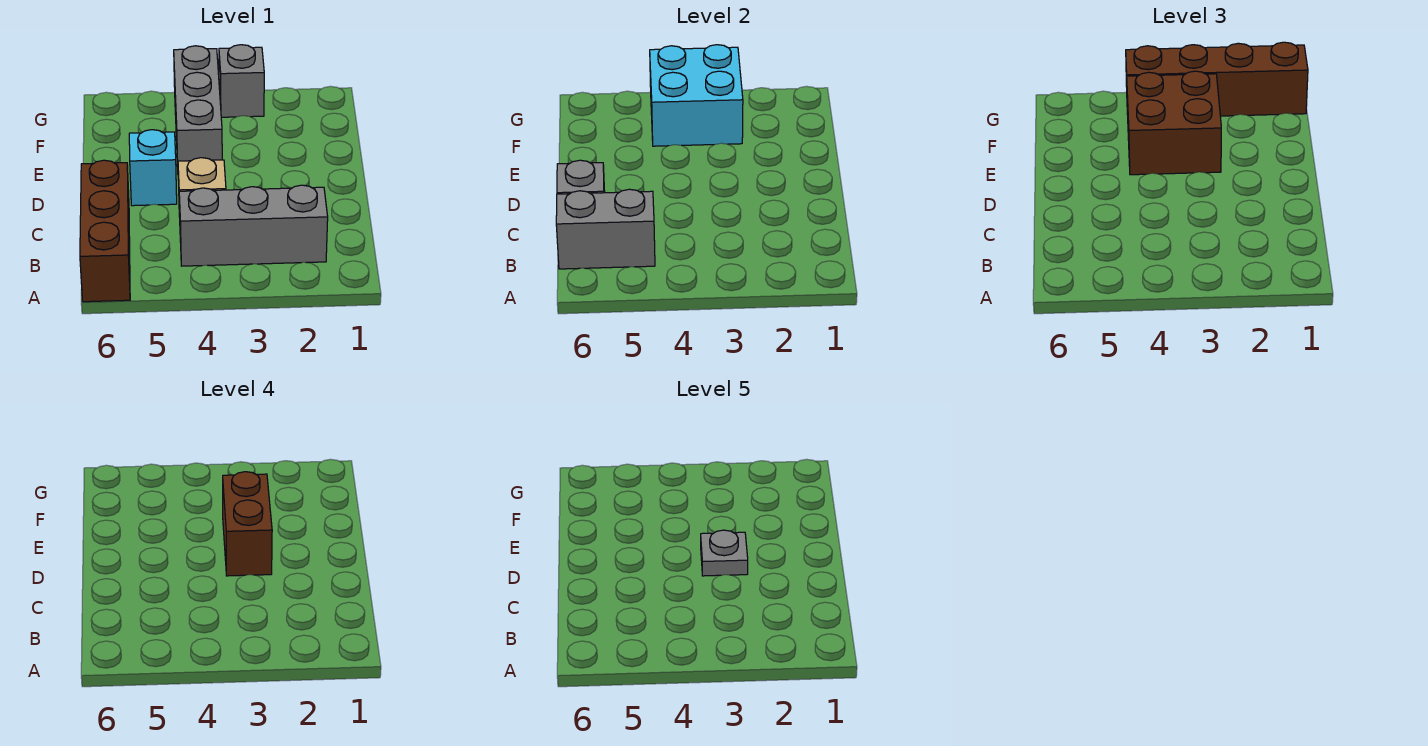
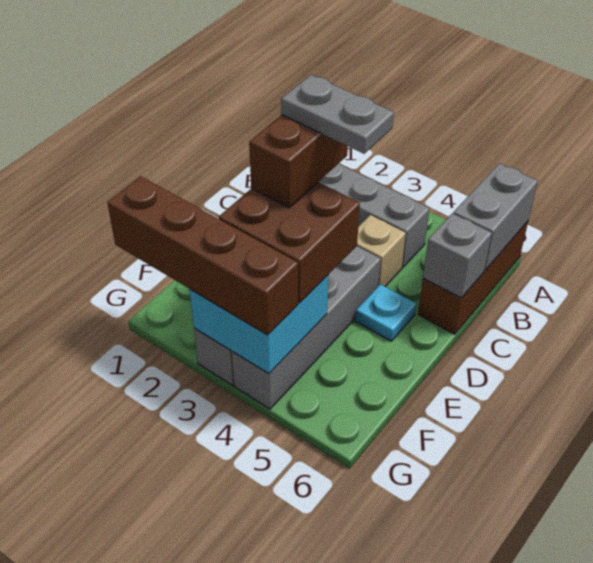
grey 1x2 brick [556,189,655,269] -> grey 1x2 brick turned to [453,163,538,270]
grey 1x1 plate [701,530,748,576] -> grey 1x2 plate [281,75,394,154]
cyan 1x1 brick [129,130,177,206] -> cyan 1x1 plate [355,284,416,341]
grey 1x3 brick [174,46,222,166] -> grey 1x4 brick [232,246,381,409]

